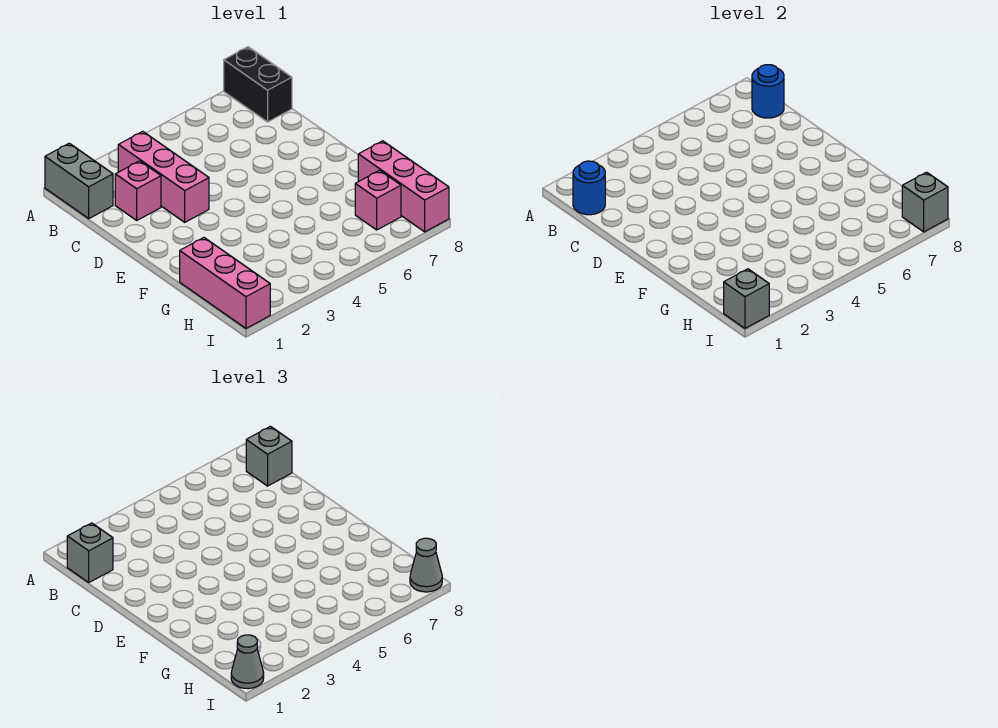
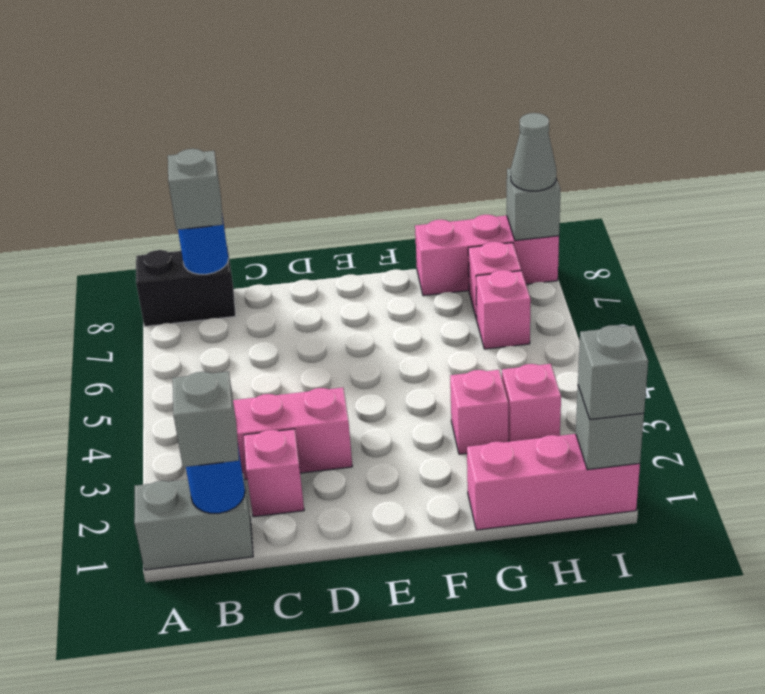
none -> pink 1x1 brick [450,370,508,454]
none -> pink 1x1 brick [502,364,561,442]
none -> pink 1x1 brick [476,270,531,349]
grey 1x1 cone [231,635,264,689] -> grey 1x1 brick [578,325,648,420]

